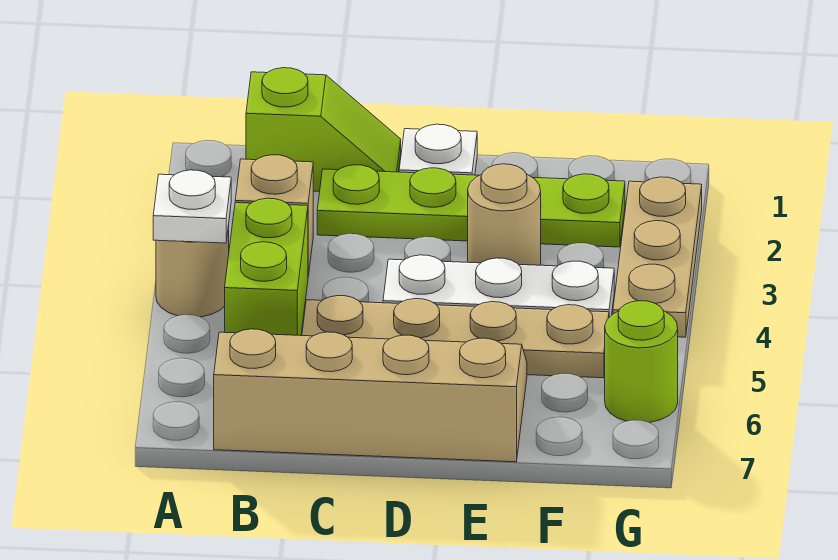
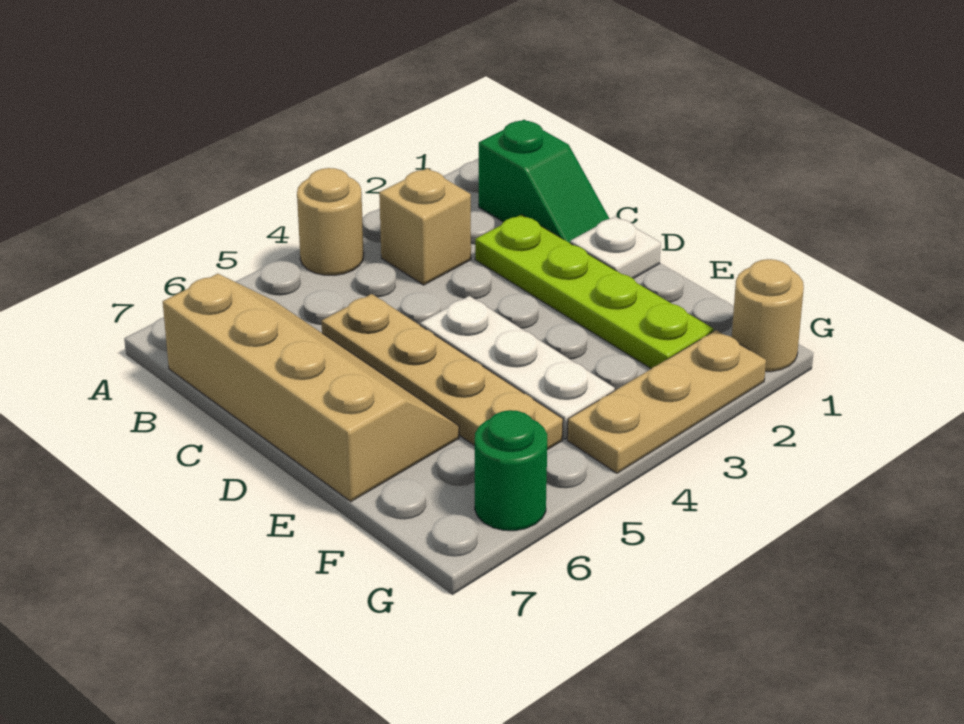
white 1x1 plate [153,170,231,243] -> none
lime 1x2 slope [246,68,401,191] -> green 1x2 slope [479,120,610,243]
lime 1x2 brick [225,198,308,336] -> none
tan 1x1 round brick [468,164,541,265] -> tan 1x1 round brick moved to [732,259,804,372]
lime 1x1 round brick [605,301,678,422] -> green 1x1 round brick [475,410,547,531]

